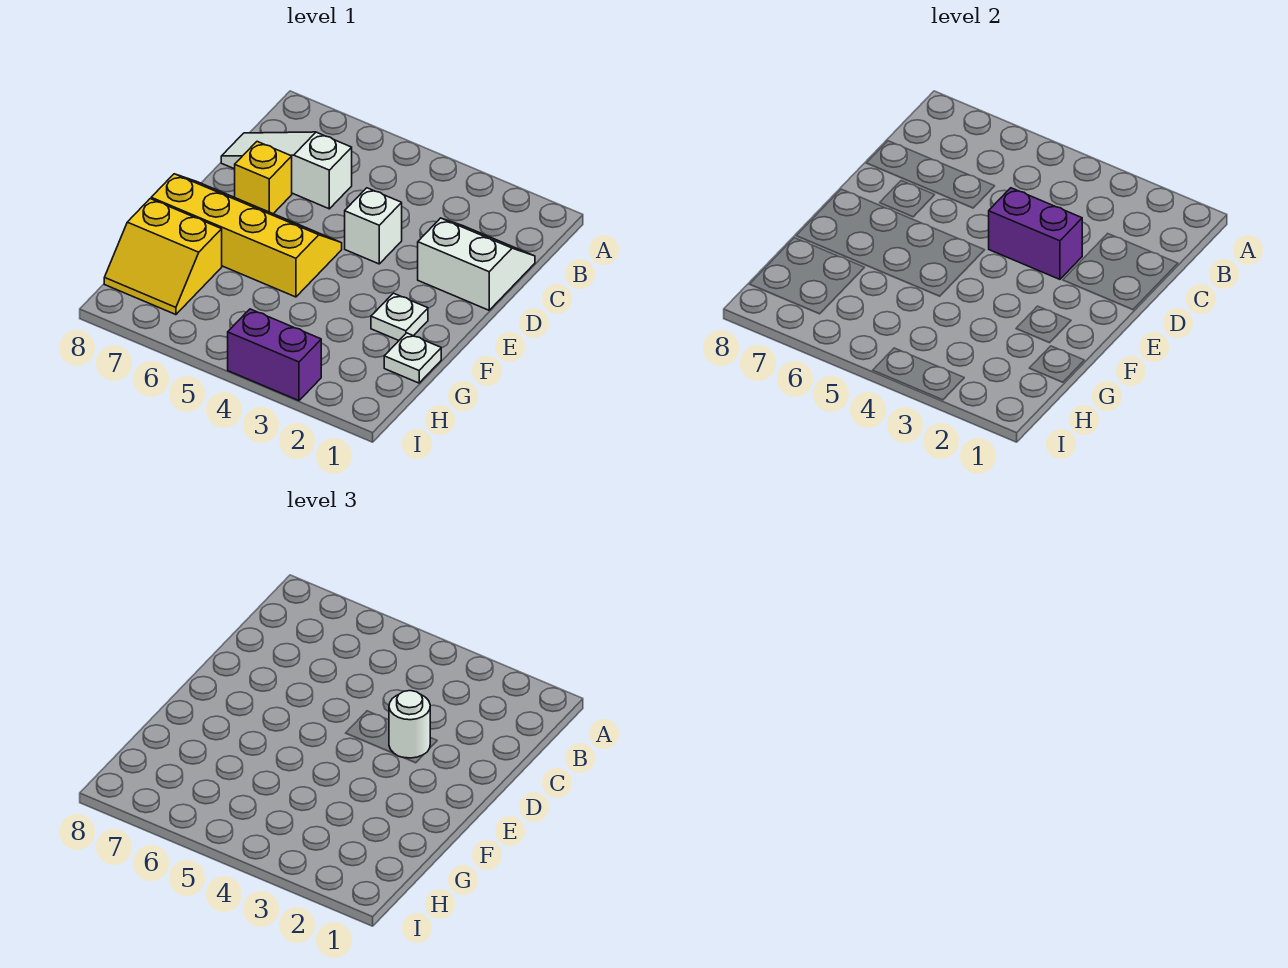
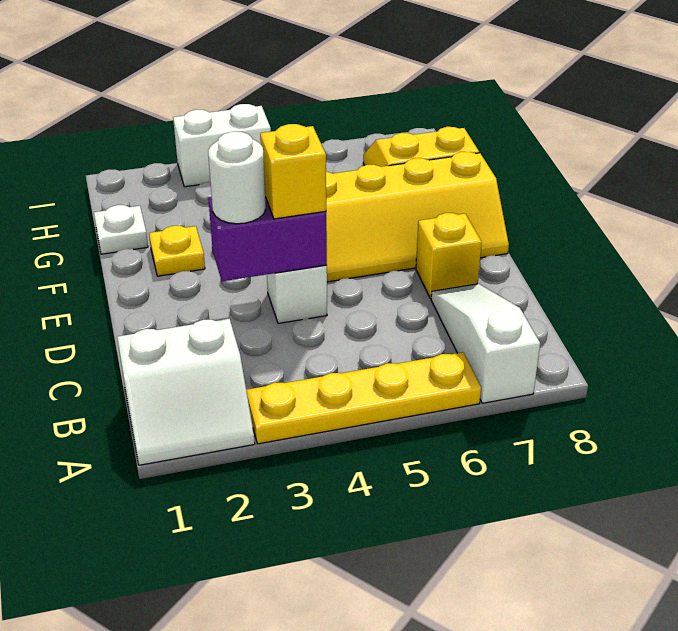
none -> yellow 1x4 plate [246,352,481,444]
white 2x2 slope [418,218,535,310] -> white 2x2 slope moved to [117,319,255,465]
white 1x3 slope [221,132,352,209] -> white 1x3 slope turned to [431,284,540,403]
none -> yellow 1x1 brick [260,124,326,219]
white 1x1 plate [371,293,428,340] -> yellow 1x1 plate [149,226,205,276]
purple 1x2 brick [228,309,321,401] -> white 1x2 brick [173,104,271,187]

